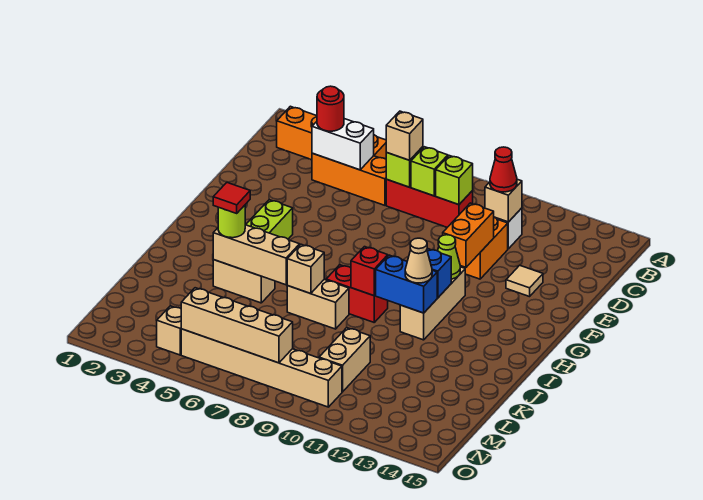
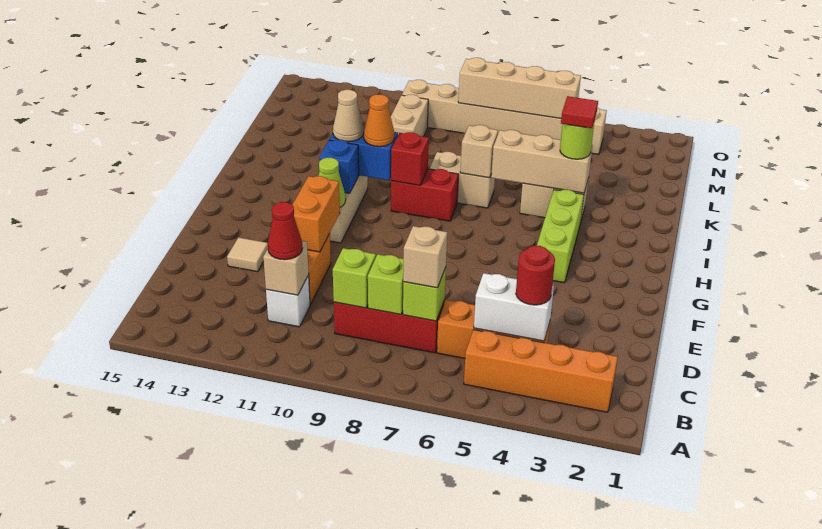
none -> orange 1x1 cone [364,95,394,147]

